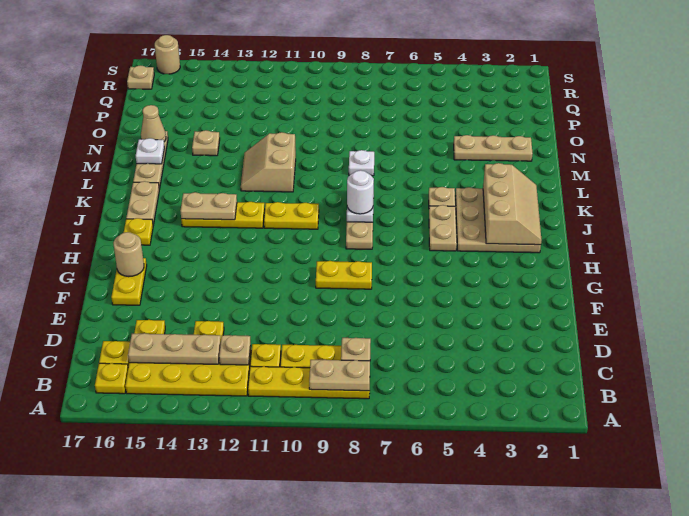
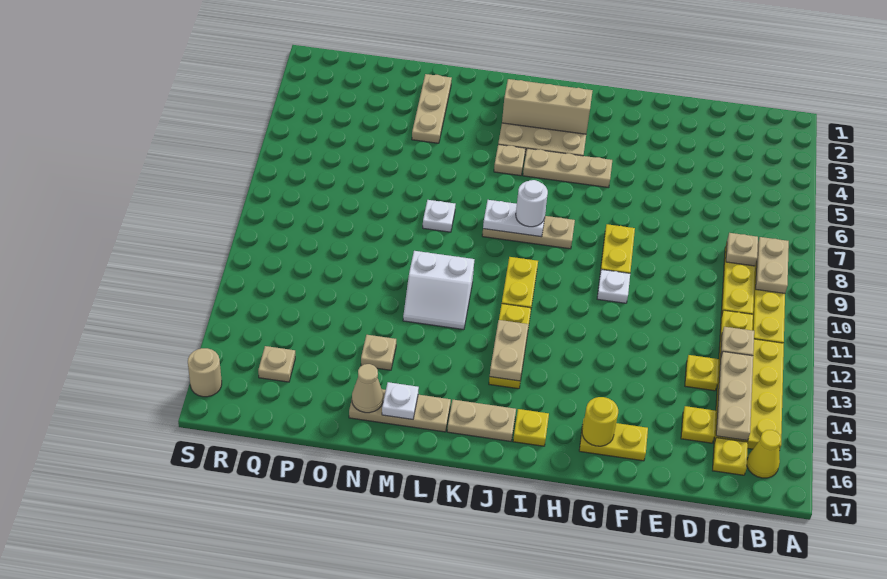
yellow 1x1 plate [95,363,128,394] -> yellow 1x1 cone [747,430,781,478]
none -> white 1x1 plate [597,269,630,303]
tan 1x1 round brick [113,232,144,277] -> yellow 1x1 round brick [582,397,618,446]
tan 1x2 plate [429,205,457,251] -> tan 1x3 plate [523,148,612,188]
tan 2x2 slope [241,132,296,192] -> white 2x2 slope [403,251,474,330]
tan 1x1 plate [127,65,154,89] -> tan 1x1 plate moved to [258,346,295,382]

